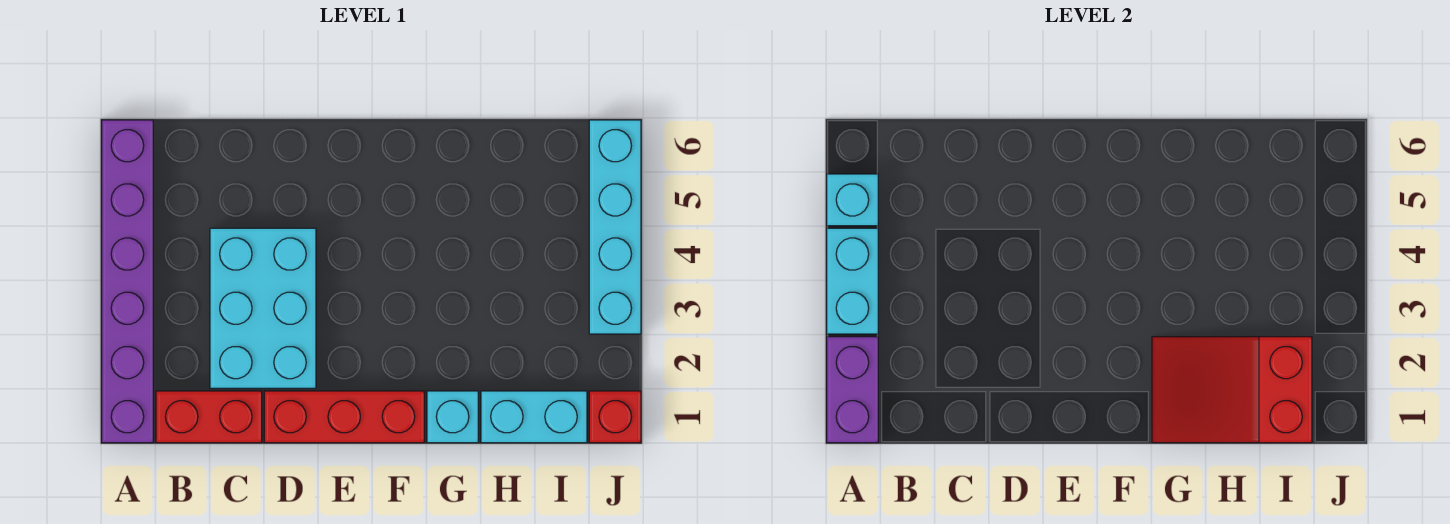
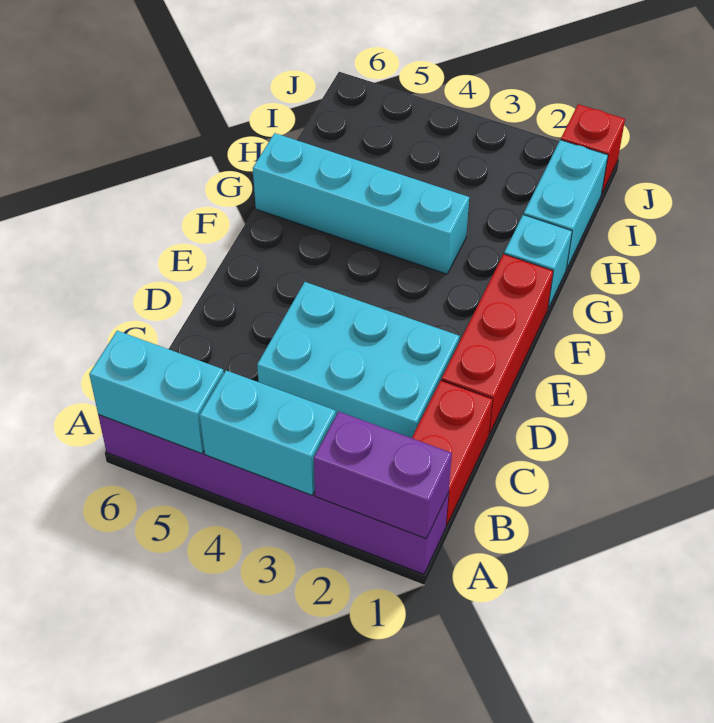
cyan 1x1 brick [827,174,878,226] -> cyan 1x2 brick [89,331,224,453]
red 2x3 slope [1152,337,1312,443] -> none
cyan 1x4 brick [589,120,641,334] -> cyan 1x4 brick moved to [253,133,469,274]

